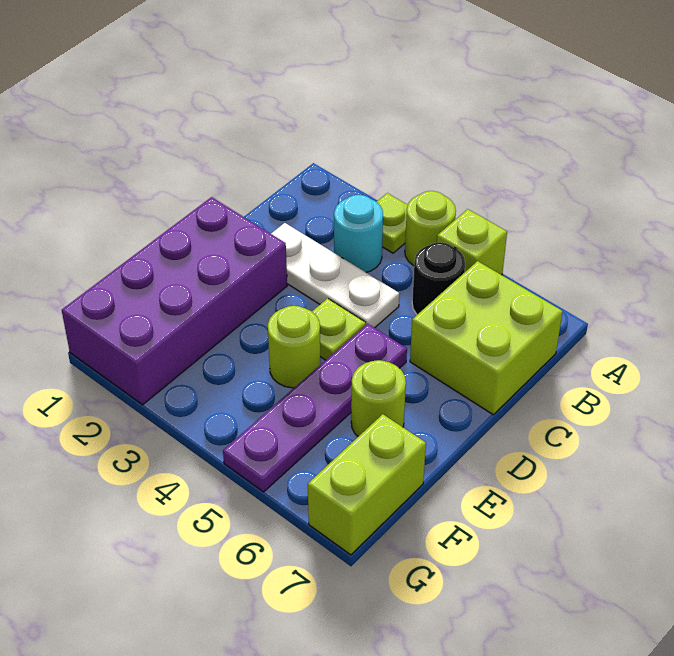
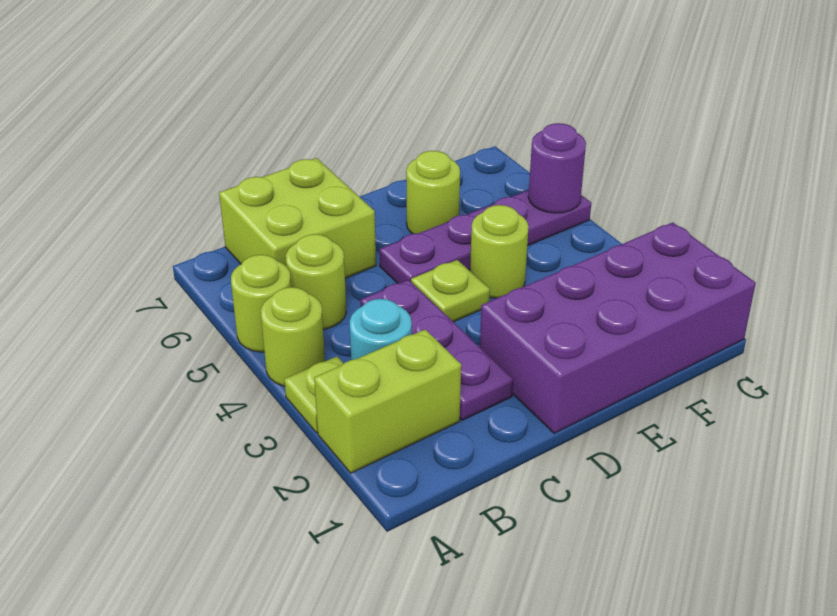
lime 1x1 brick [437,209,507,275] -> lime 1x1 round brick [231,255,291,352]
black 1x1 round brick [412,242,465,315] -> lime 1x1 round brick [286,234,347,330]
white 1x3 plate [271,223,399,328] -> purple 1x3 plate [361,280,513,420]
lime 1x2 brick [308,414,426,555] -> lime 1x2 brick moved to [314,329,461,473]
none -> purple 1x1 round brick [528,123,586,213]

